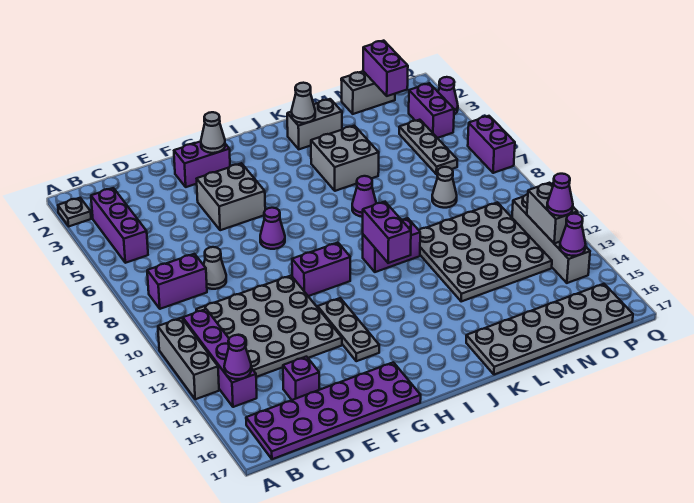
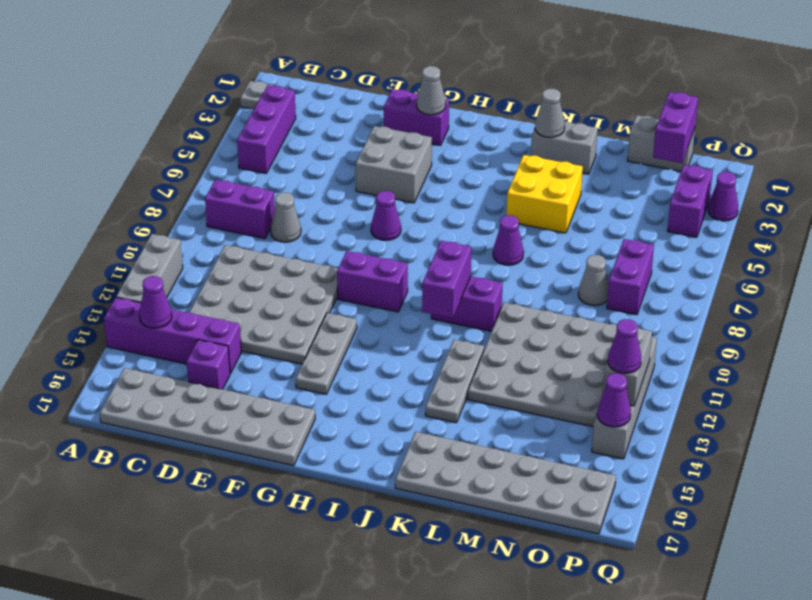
purple 1x4 brick [183,309,257,407] -> purple 1x4 brick turned to [104,298,241,374]
purple 2x6 plate [246,362,421,459] -> grey 2x6 plate [100,368,315,466]
grey 2x2 brick [311,126,379,191] -> yellow 2x2 brick [507,155,583,233]
grey 1x3 plate [399,120,457,174] -> grey 1x3 plate moved to [425,340,484,423]
purple 1x2 brick [468,116,515,173] -> purple 1x2 brick moved to [607,239,654,315]

